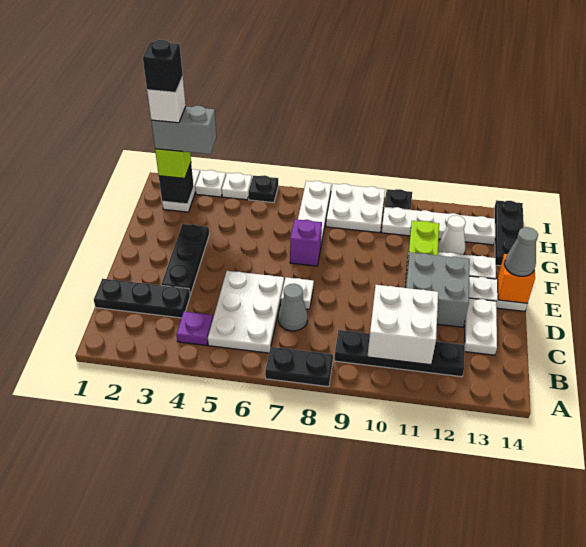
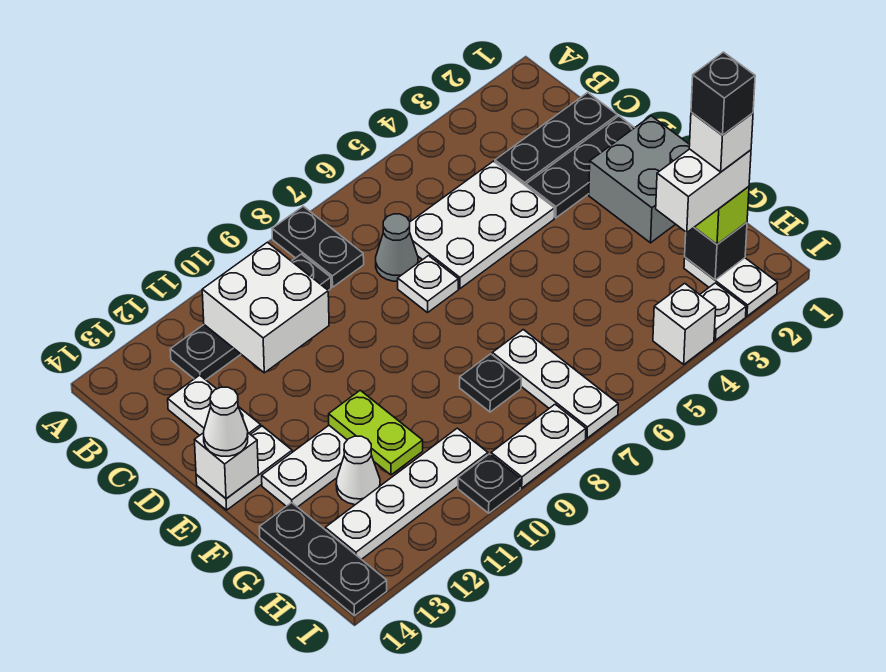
black 1x2 plate [265,347,333,387] -> black 1x2 plate turned to [272,206,364,287]
purple 1x1 plate [176,312,213,345] -> none
white 2x3 plate [208,271,284,353] -> white 2x3 plate turned to [410,161,554,289]
black 1x3 plate [161,224,209,295] -> black 1x3 plate turned to [526,116,634,218]
grey 2x2 brick [405,253,469,327] -> grey 2x2 brick moved to [589,116,690,243]
orange 1x1 brick [498,254,535,303] -> white 1x1 brick [195,433,258,499]
grey 1x1 cone [504,227,538,276] -> white 1x1 cone [204,387,248,456]
purple 1x1 brick [290,219,322,266] -> none
grey 1x2 brick [151,106,217,154] -> white 1x2 brick [656,149,751,232]
white 2x2 plate [326,184,385,233] -> white 1x2 plate [491,404,586,488]
white 1x1 plate [222,173,252,200] -> white 1x1 brick [653,283,716,364]
black 1x1 plate [249,175,278,203] -> black 1x1 plate moved to [460,354,521,412]

